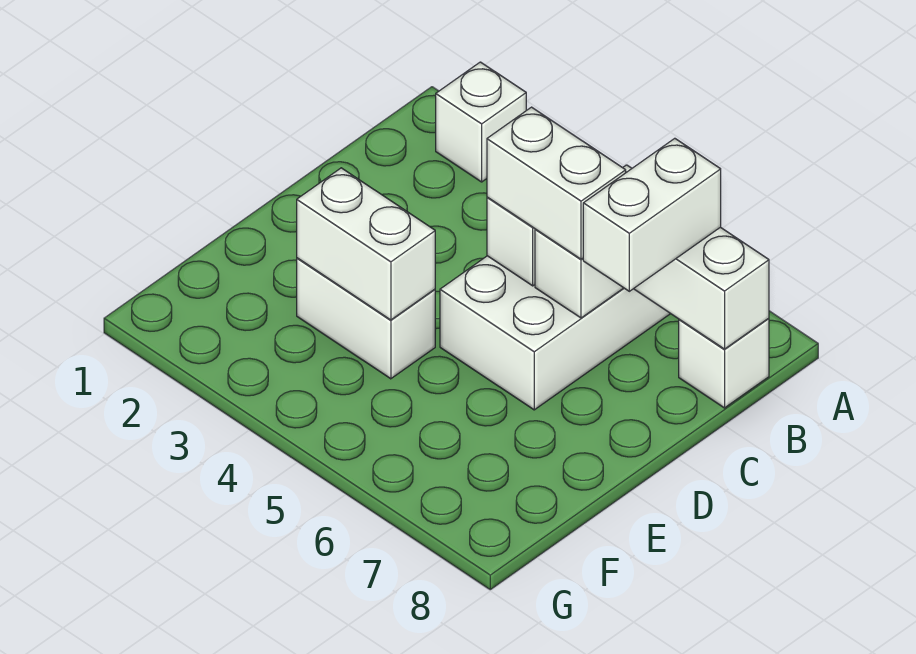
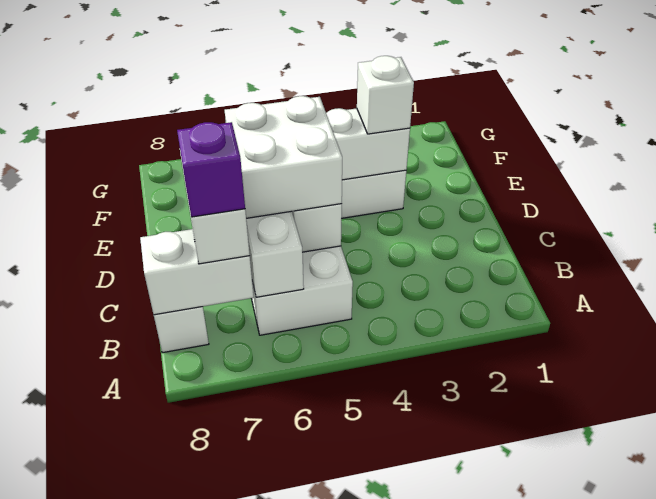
white 1x1 brick [436,62,526,182] -> white 1x1 brick moved to [357,56,414,134]
none -> purple 1x1 brick [177,122,245,217]
white 1x2 brick [487,107,626,259] -> white 2x2 brick [225,96,342,218]

